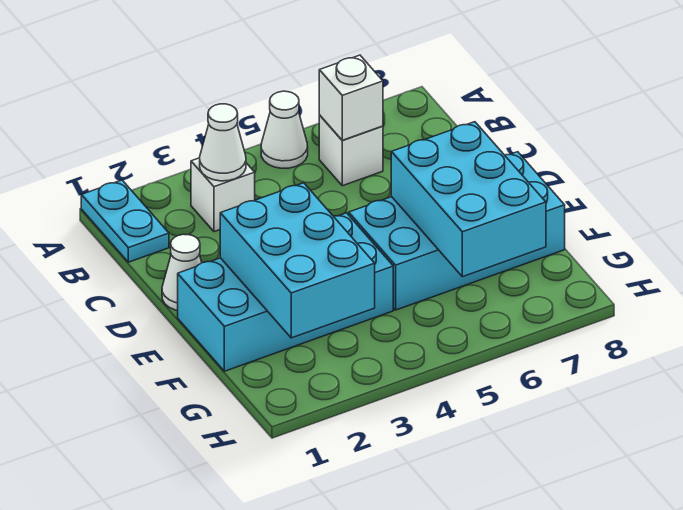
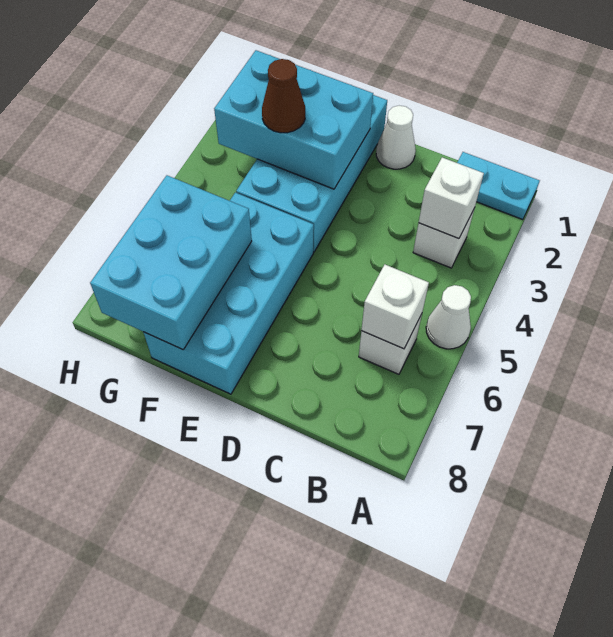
white 1x1 cone [200,104,246,181] -> white 1x1 brick [419,158,484,239]
cyan 2x3 brick [391,122,546,277] -> cyan 2x3 brick turned to [90,175,252,350]
none -> brown 1x1 cone [262,59,305,133]

